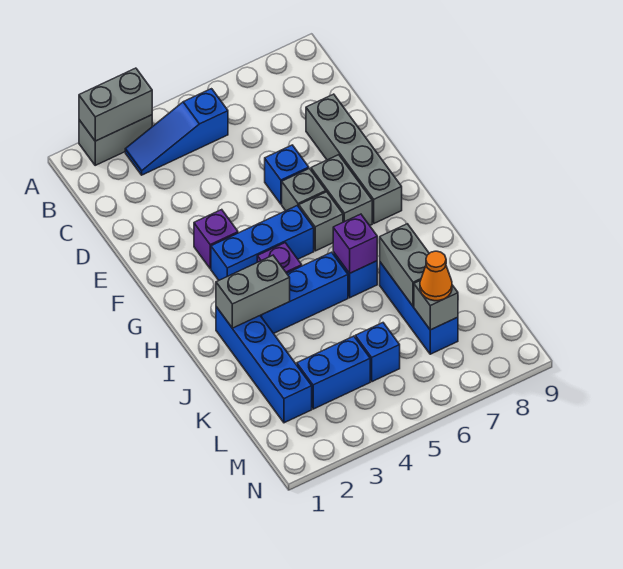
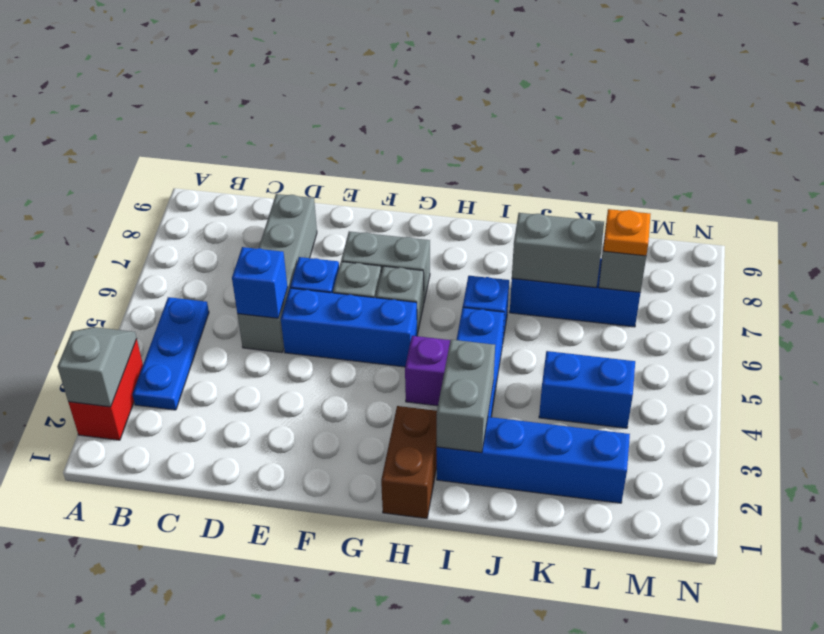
grey 1x2 brick [79,115,152,165] -> red 1x2 brick [68,339,143,440]
grey 1x2 brick [79,68,152,141] -> grey 1x2 slope [57,327,137,407]
blue 1x3 slope [125,89,228,175] -> blue 1x3 plate [132,297,209,410]
grey 1x4 brick [306,94,402,223] -> grey 1x4 brick turned to [237,194,317,353]
purple 1x1 brick [194,210,238,269] -> none
blue 1x3 brick [211,206,314,280] -> blue 1x3 brick turned to [281,288,417,367]
none -> brown 1x2 brick [381,406,437,519]
purple 1x1 brick [333,214,377,273] -> none
blue 1x2 brick [297,336,370,409] -> blue 1x2 brick turned to [539,351,635,428]
blue 1x1 brick [355,323,400,382] -> blue 1x1 brick moved to [232,247,288,318]
orange 1x1 cone [420,251,452,301] -> orange 1x1 plate [603,209,651,256]

